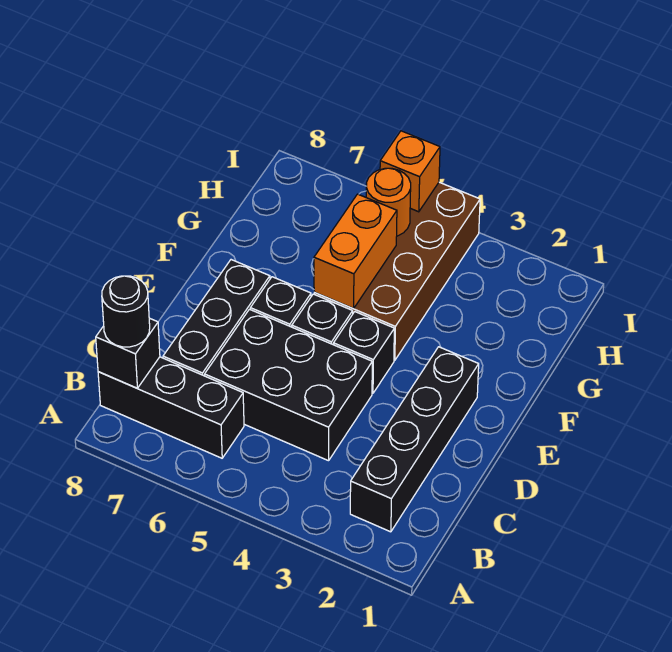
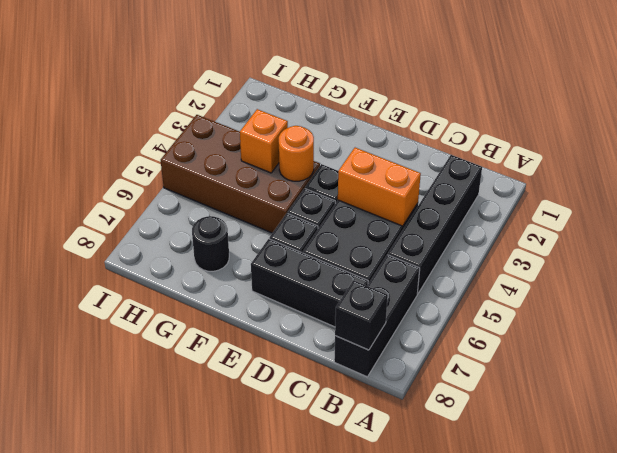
black 1x4 brick [350,347,479,532] -> black 1x4 brick turned to [388,155,482,294]
black 1x1 round brick [102,276,150,347] -> black 1x1 round brick moved to [192,216,229,271]
orange 1x2 brick [314,194,397,308] -> orange 1x2 brick moved to [338,148,421,226]
orange 1x1 round brick [366,168,411,236] -> orange 1x1 round brick moved to [279,126,314,181]
orange 1x1 brick [380,131,440,212] -> orange 1x1 brick moved to [240,109,288,173]

